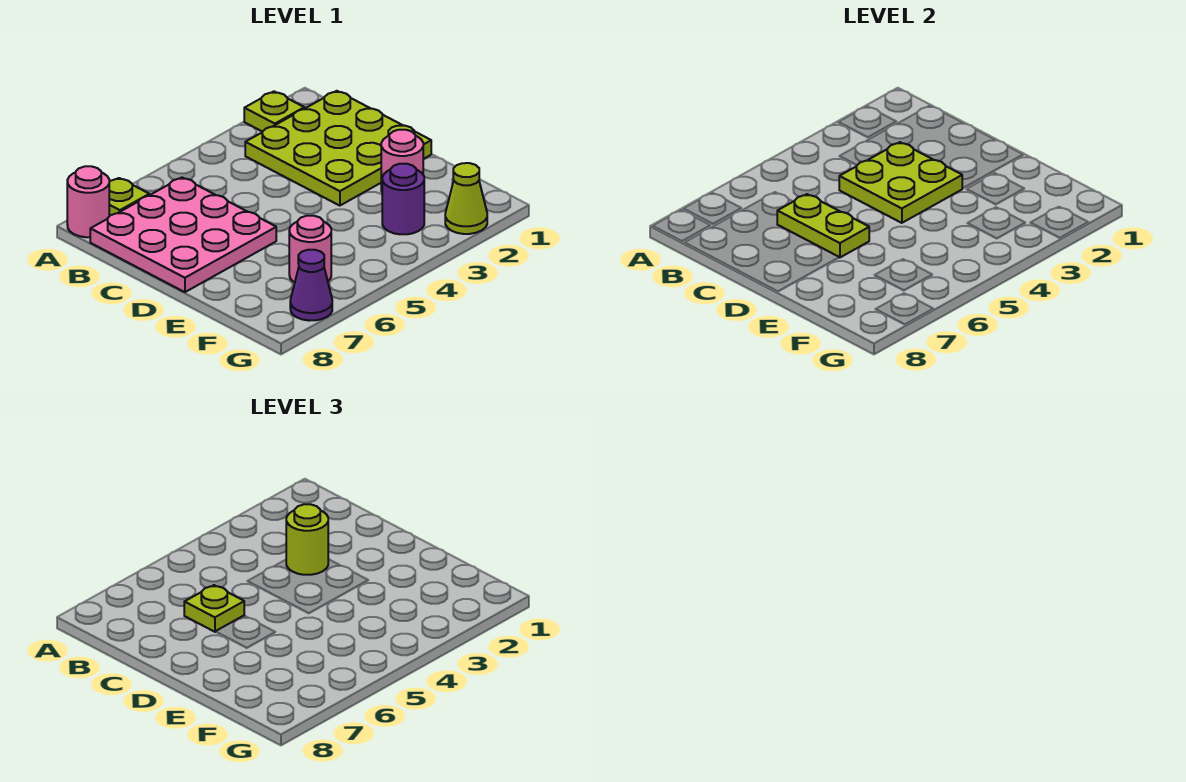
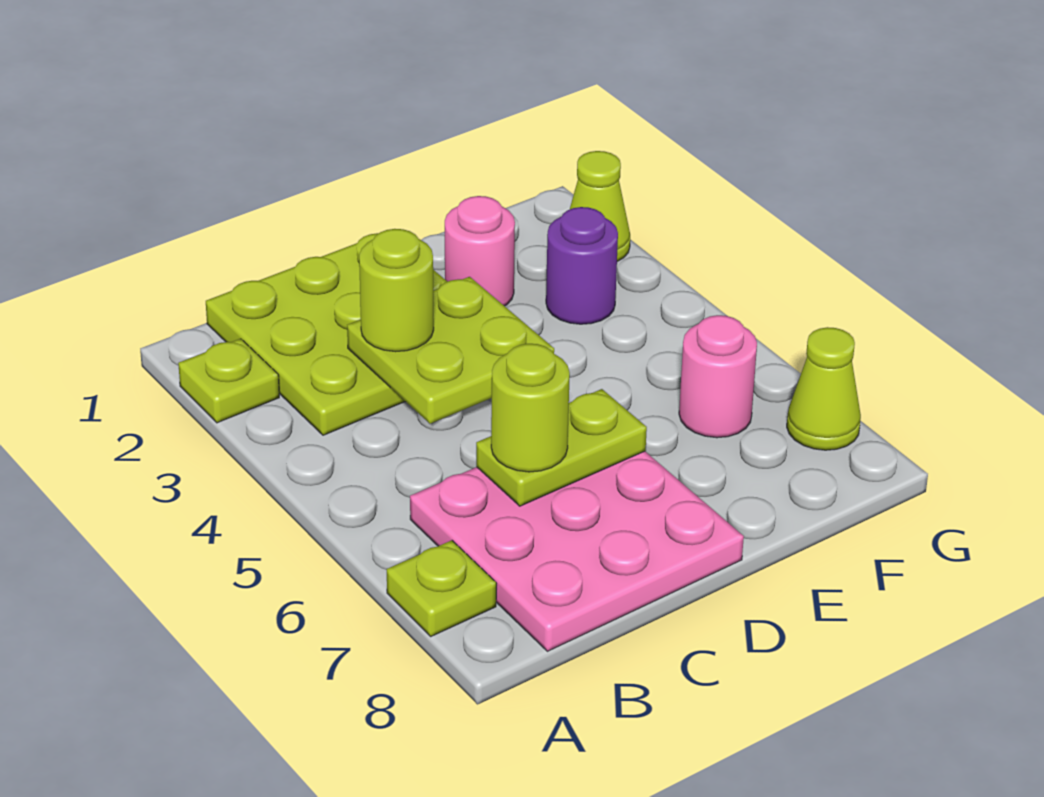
pink 1x1 round brick [67,166,109,237] -> none
lime 1x1 plate [184,585,244,632] -> lime 1x1 round brick [491,344,570,472]
purple 1x1 cone [290,250,332,321] -> lime 1x1 cone [787,327,861,450]

